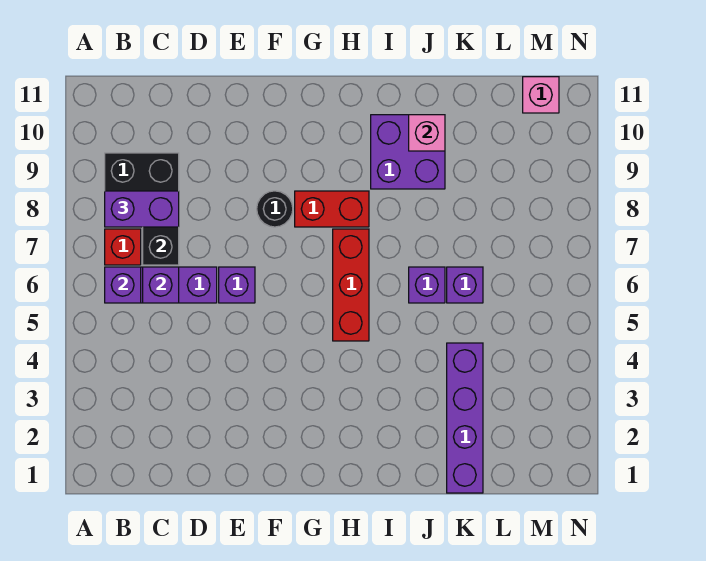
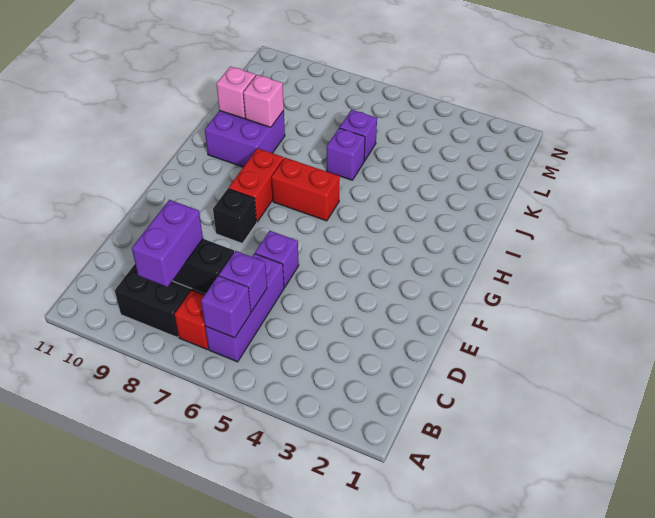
black 1x1 round brick [257,191,293,227] -> black 1x1 brick [213,189,257,243]
red 1x3 brick [333,229,369,341] -> red 1x2 brick [271,158,340,221]
purple 1x4 brick [447,343,483,493] -> none
pink 1x1 brick [523,77,559,113] -> pink 1x1 brick moved to [243,75,284,127]

